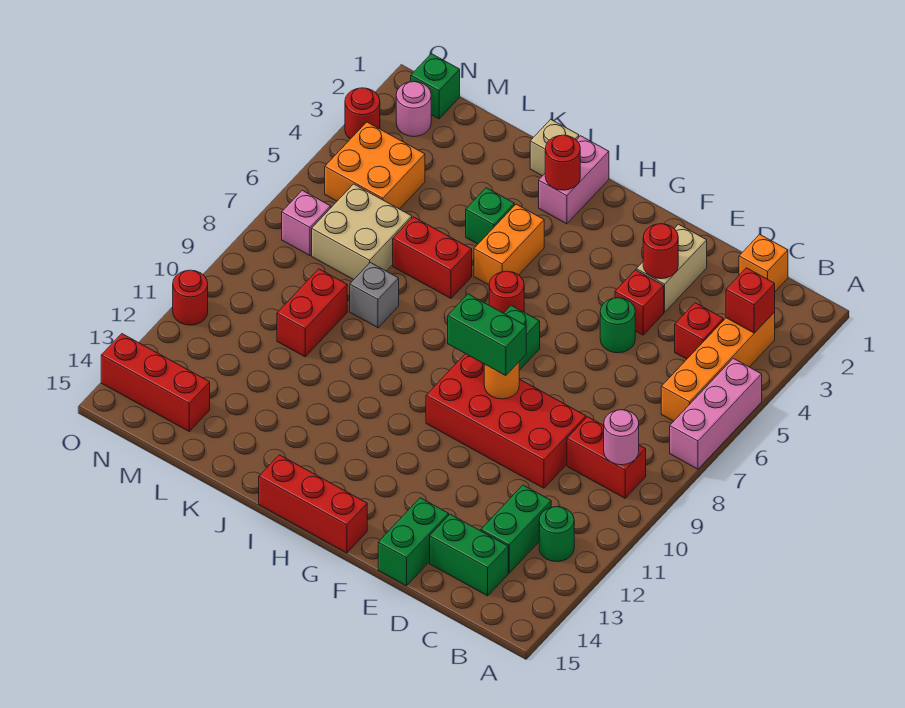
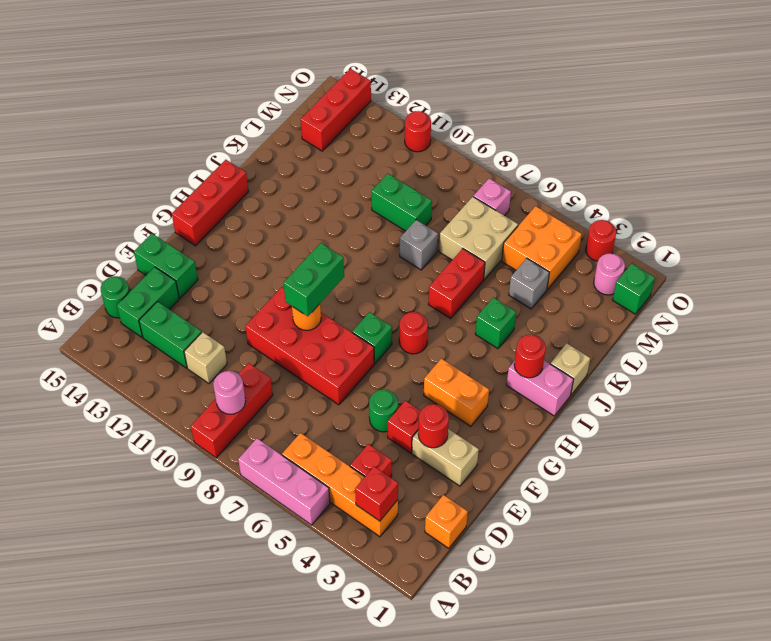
red 1x2 brick [567,417,646,498] -> red 1x3 brick [191,363,273,458]
green 1x1 round brick [539,507,574,562] -> green 1x1 round brick moved to [101,276,130,318]
none -> tan 1x1 brick [184,332,227,383]
red 2x4 brick [426,354,586,488] -> red 2x4 brick turned to [245,287,374,405]
orange 1x2 brick [474,204,544,285] -> orange 1x2 brick moved to [424,358,489,426]
none -> grey 1x1 brick [509,258,549,309]
red 1x2 brick [277,269,347,357] -> green 1x2 brick [372,174,432,231]

